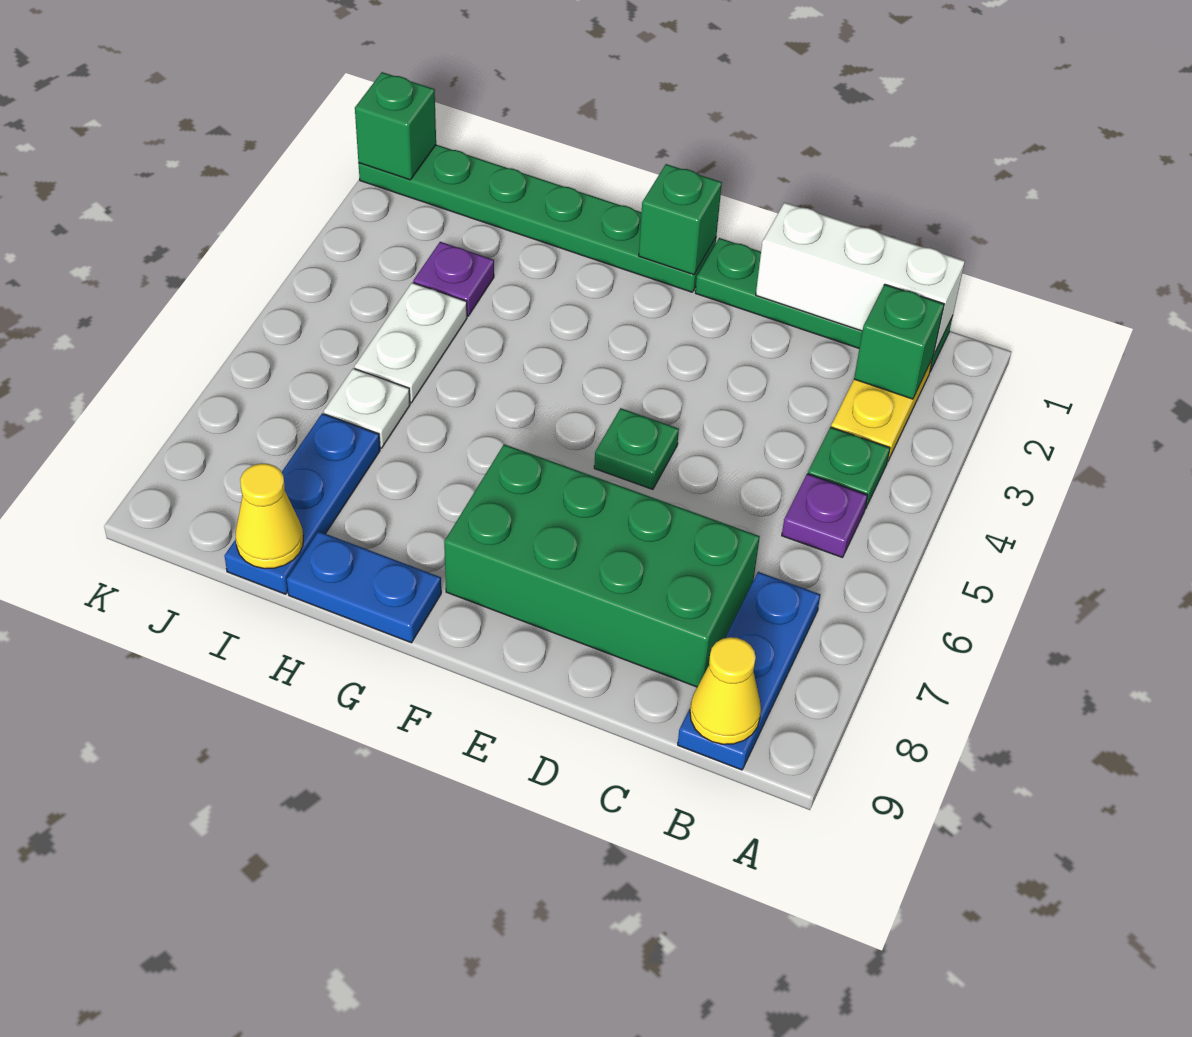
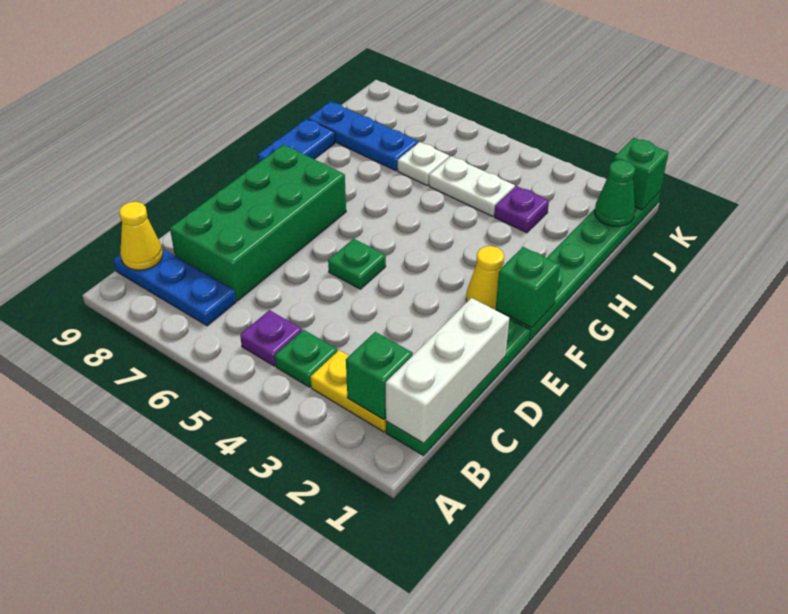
yellow 1x1 cone [235,463,303,569] -> yellow 1x1 cone moved to [466,246,504,310]
none -> green 1x1 cone [595,160,635,227]

